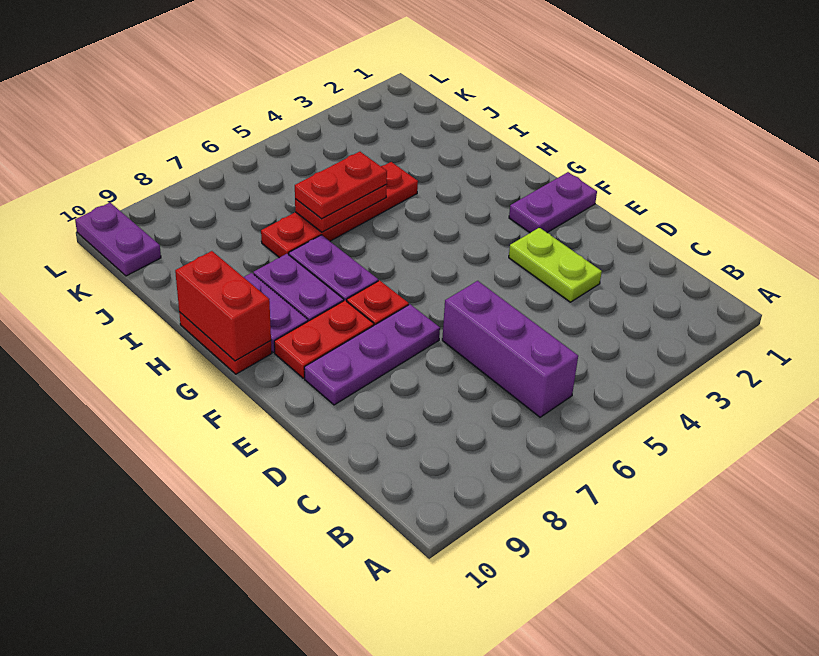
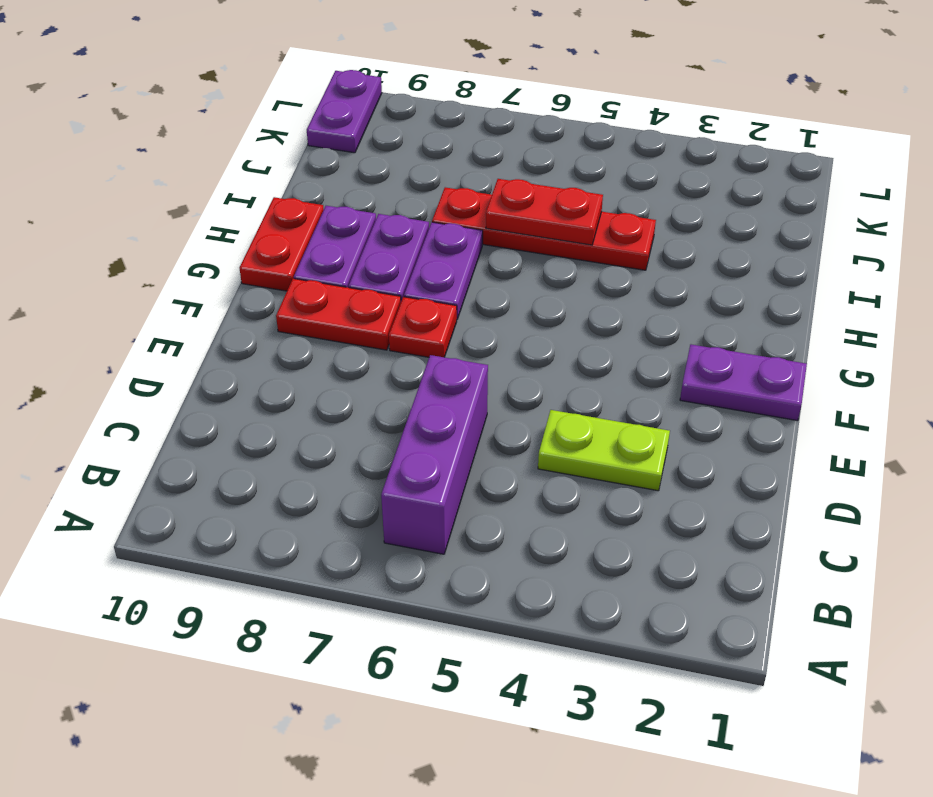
lime 1x2 plate [509,228,602,302] -> lime 1x2 plate turned to [538,410,670,491]
purple 1x3 plate [304,304,440,405] -> none
red 1x2 brick [175,251,271,361] -> none
red 1x2 plate [295,152,387,219] -> none

